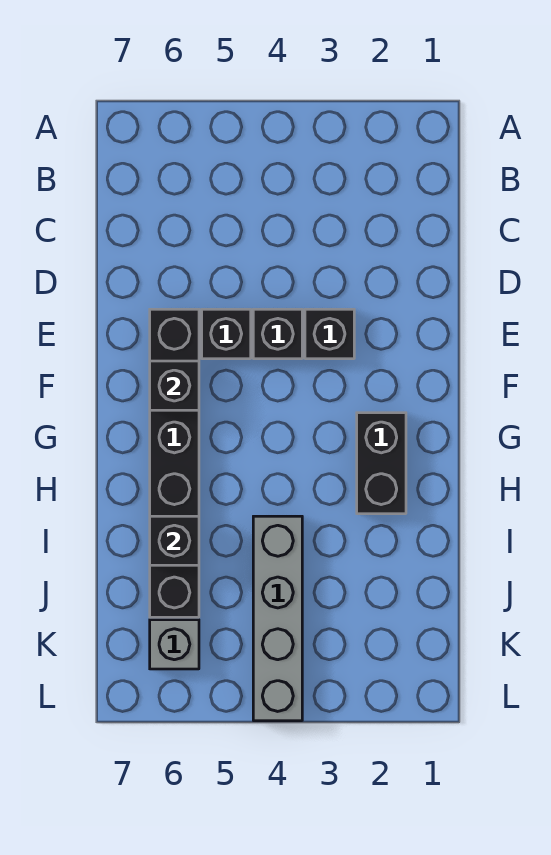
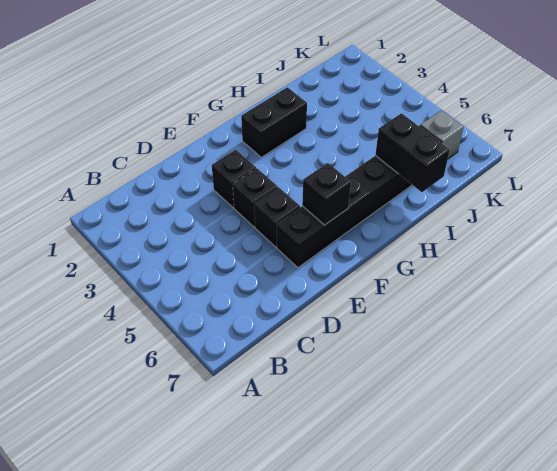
grey 1x4 brick [253,516,302,721] -> none
black 1x1 brick [150,516,199,565] -> black 1x2 brick [375,113,450,192]

